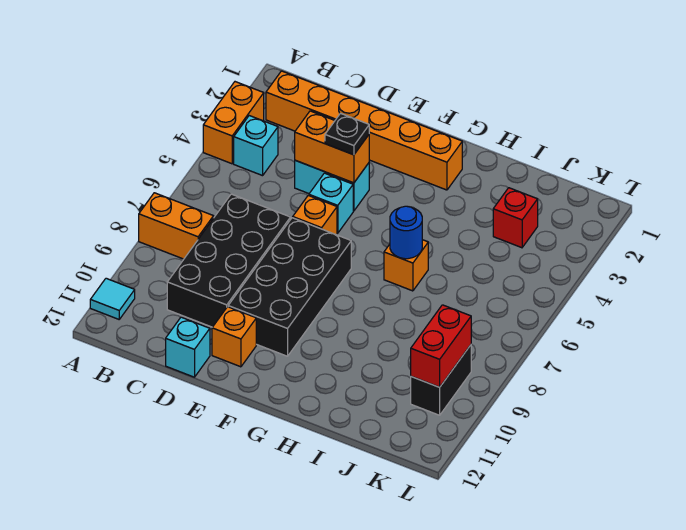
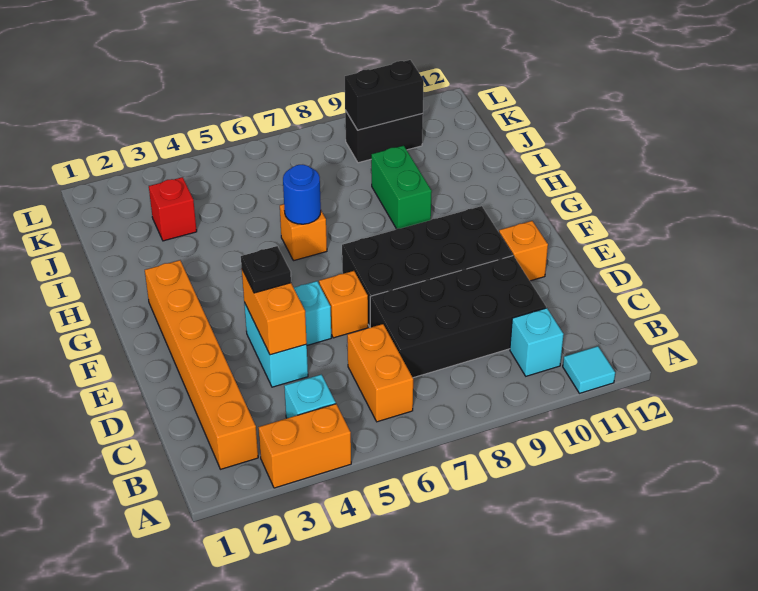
orange 1x2 brick [139,193,214,259] -> orange 1x2 brick moved to [347,324,413,422]
cyan 1x1 brick [166,317,210,377] -> cyan 1x1 brick moved to [510,308,564,376]
none -> green 1x2 brick [371,146,432,229]
red 1x2 brick [411,305,471,387] -> black 1x2 brick [345,60,424,130]

